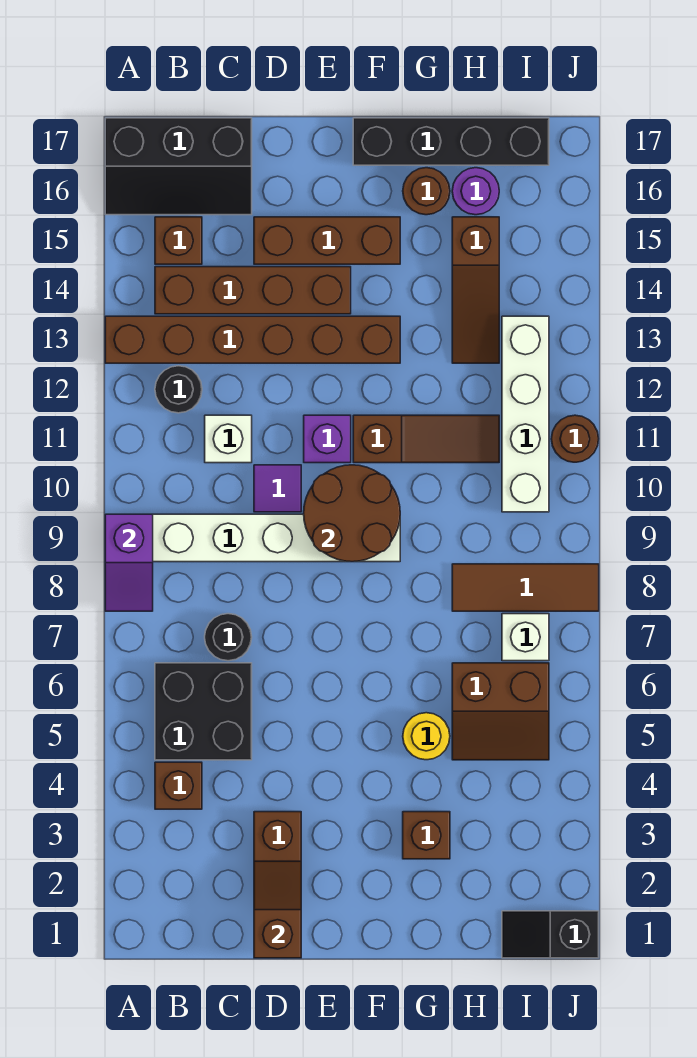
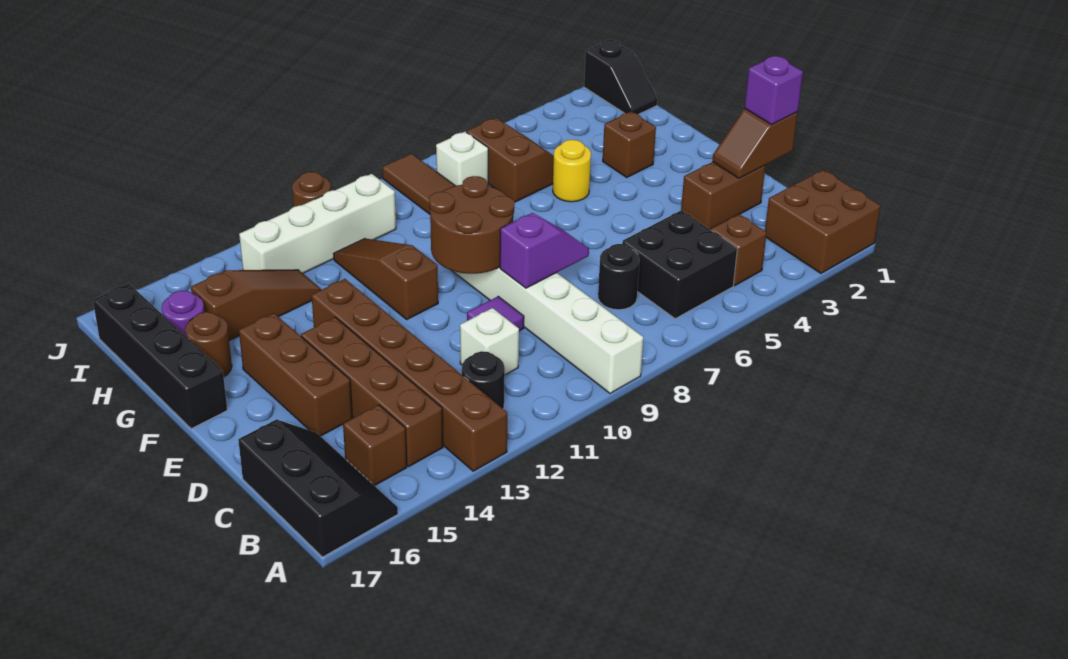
none -> brown 2x2 brick [765,170,880,273]
purple 1x2 slope [105,514,153,611] -> purple 1x2 slope moved to [500,213,589,288]
purple 1x1 brick [304,415,351,463] -> purple 1x1 brick moved to [745,56,803,125]

